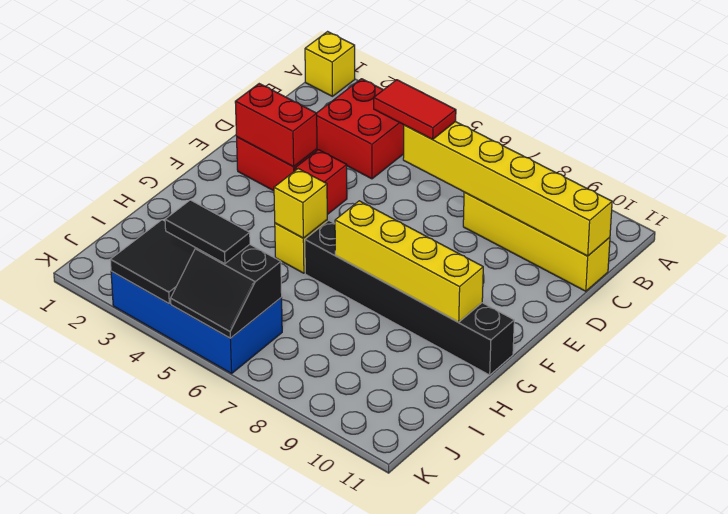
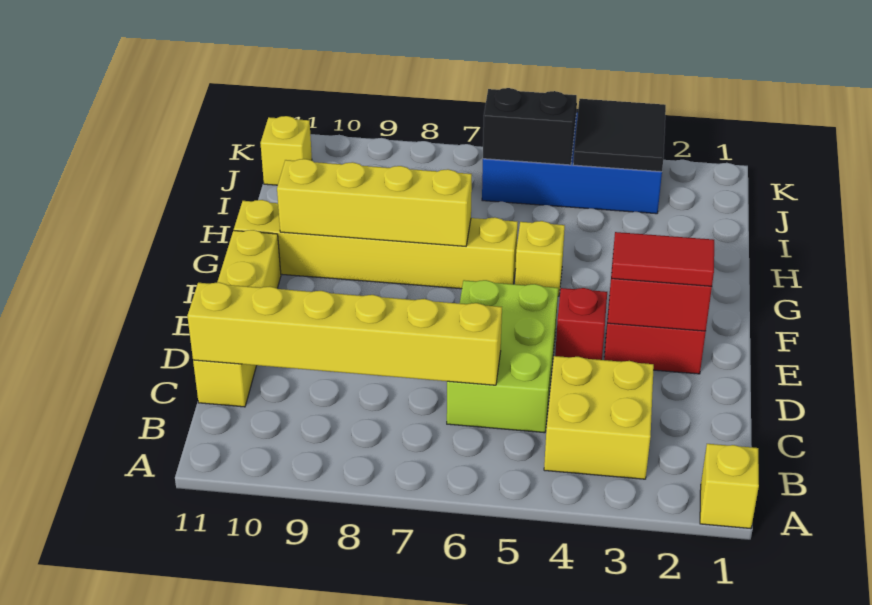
red 2x2 brick [317,79,404,179] -> yellow 2x2 brick [544,356,654,479]
none -> lime 2x3 brick [447,280,558,433]
red 1x2 tile [374,80,456,139] -> red 1x2 tile moved to [611,232,714,286]
yellow 1x4 brick [463,192,610,291] -> yellow 1x4 brick turned to [193,230,281,407]
yellow 1x1 brick [274,169,327,238] -> yellow 1x1 brick moved to [260,116,312,185]
black 1x6 brick [305,221,514,375] -> yellow 1x6 brick [234,200,518,289]
black 1x2 tile [165,200,250,264] -> none

